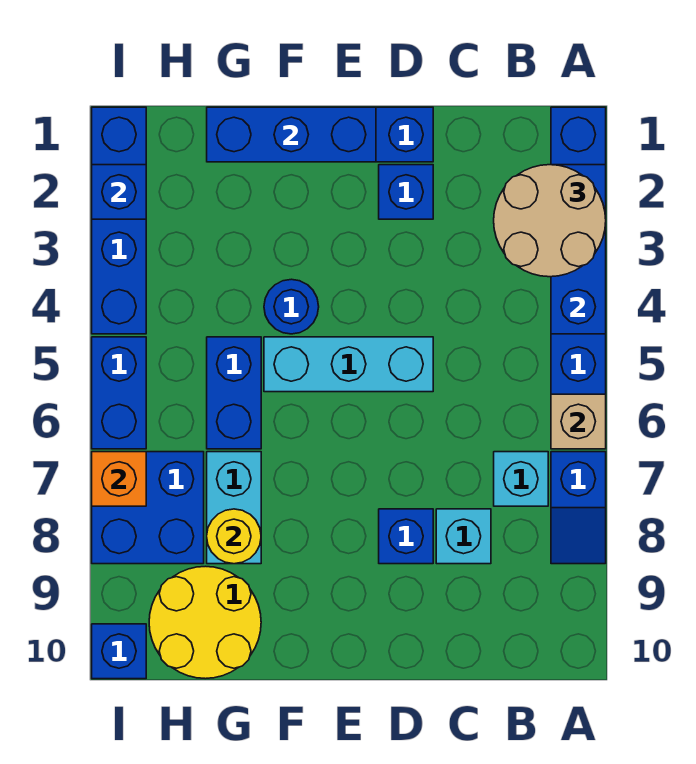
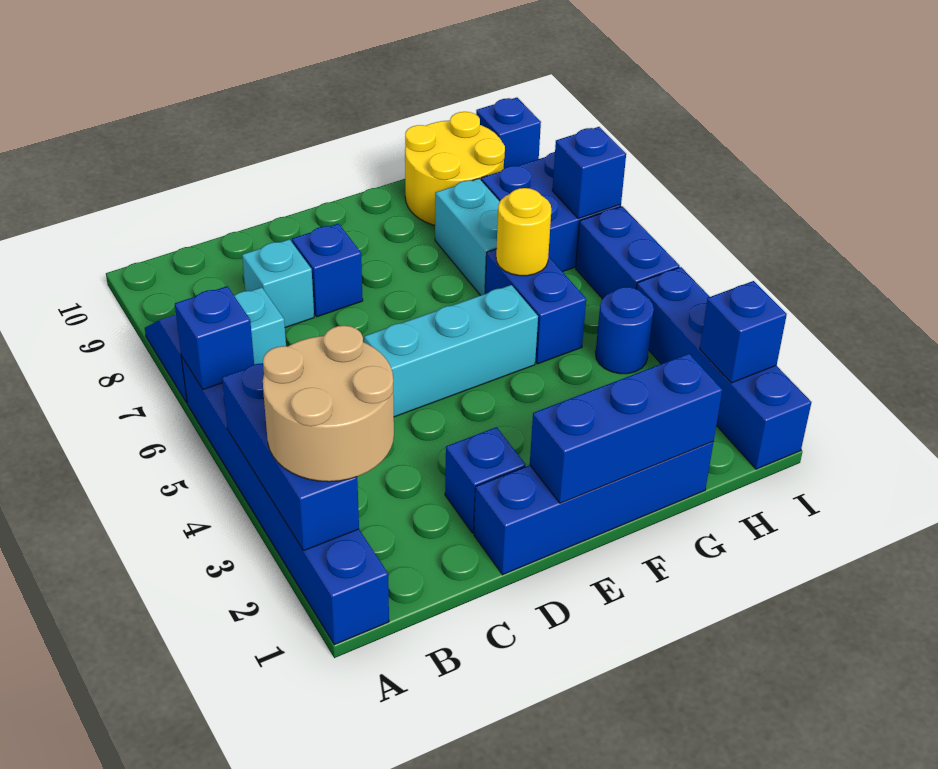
tan 1x1 brick [551,394,606,449] -> blue 1x1 brick [175,286,254,389]
blue 1x1 round brick [264,279,319,334] -> blue 1x1 round brick moved to [596,287,654,374]
yellow 1x1 round brick [207,509,261,564] -> yellow 1x1 round brick moved to [496,188,551,276]
orange 1x1 brick [92,452,146,506] -> blue 1x1 brick [552,127,626,219]

